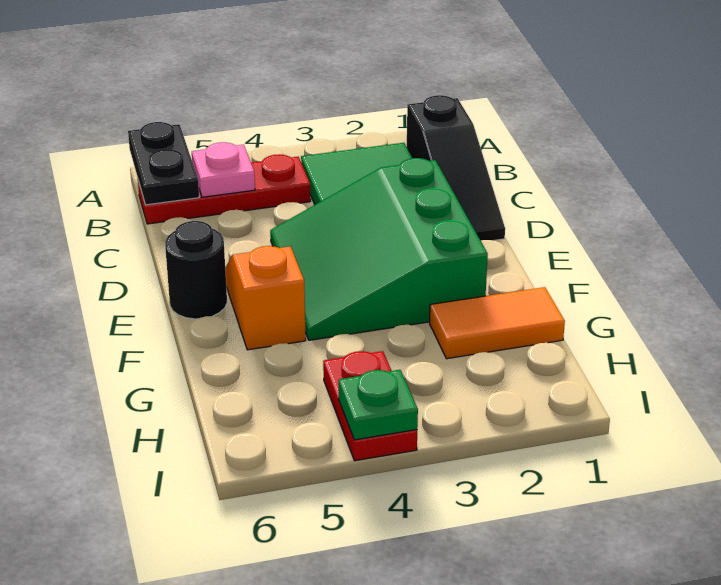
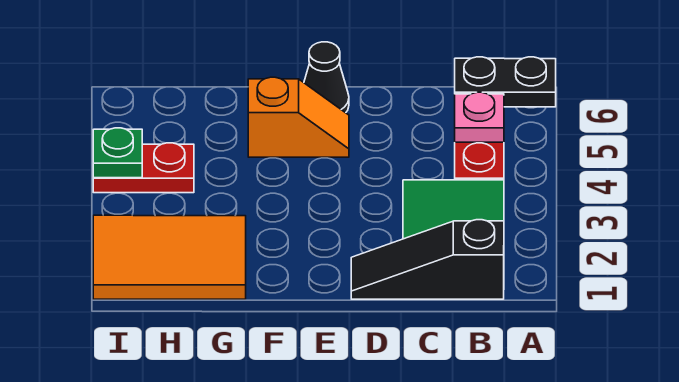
green 3x3 slope [270,158,488,340] -> none
black 1x1 round brick [165,221,227,319] -> black 1x1 cone [304,42,349,113]
orange 1x2 tile [430,287,565,359] -> orange 2x3 tile [93,215,246,299]

